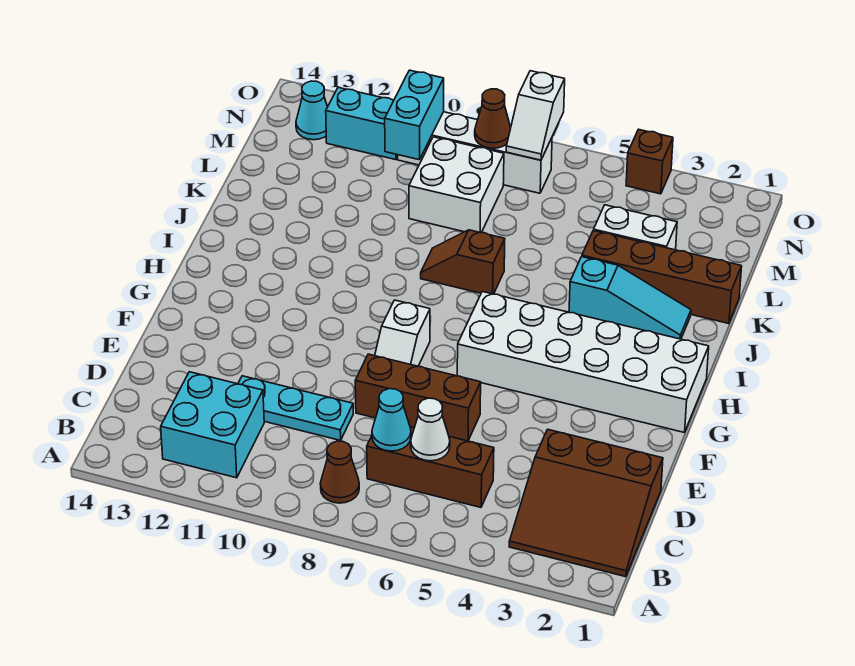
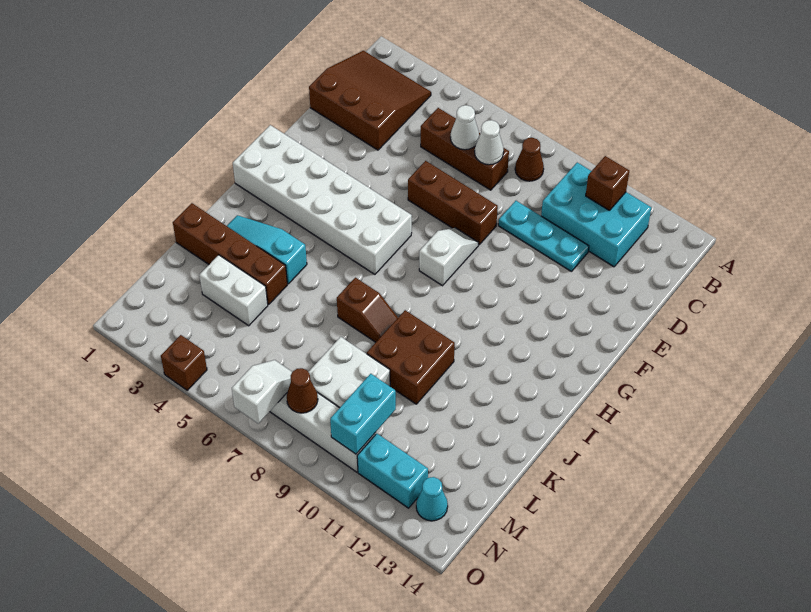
cyan 2x2 brick [161,372,264,478] -> cyan 2x3 brick [541,163,651,267]
none -> brown 1x1 brick [586,156,629,211]
cyan 1x1 cone [372,389,411,451] -> white 1x1 cone [475,120,504,165]
none -> brown 2x2 brick [367,310,455,404]

